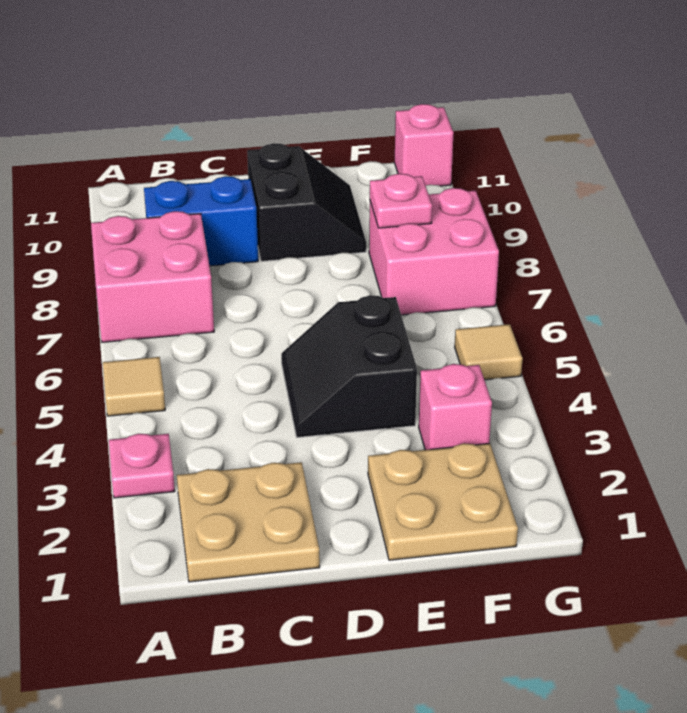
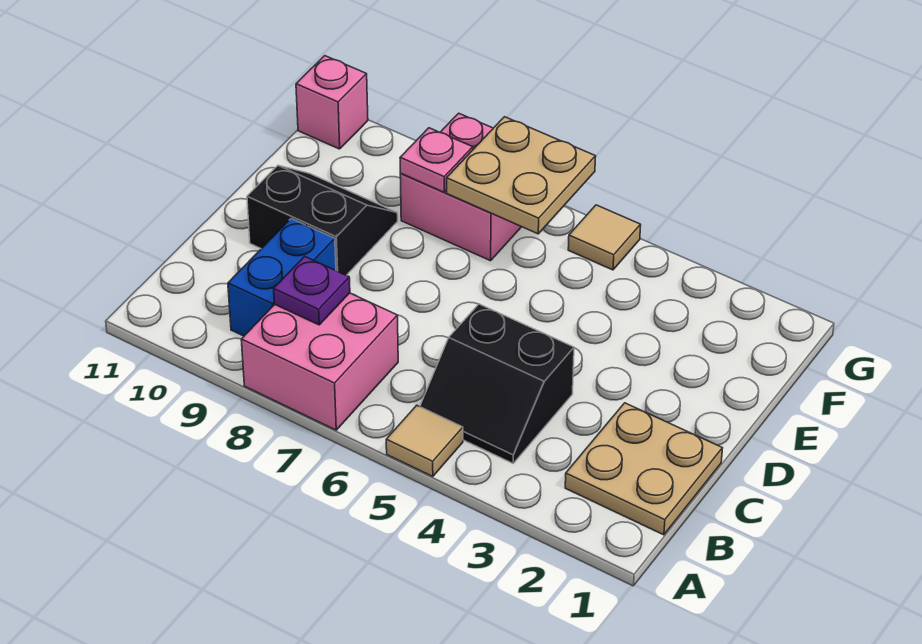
pink 1x1 plate [109,434,175,498] -> none
none -> purple 1x1 plate [274,256,350,325]
black 2x2 slope [281,295,417,437] -> black 2x2 slope moved to [420,304,574,463]
tan 2x2 plate [368,443,518,560] -> tan 2x2 plate moved to [447,117,596,234]
pink 1x1 brick [419,364,492,450] -> none

